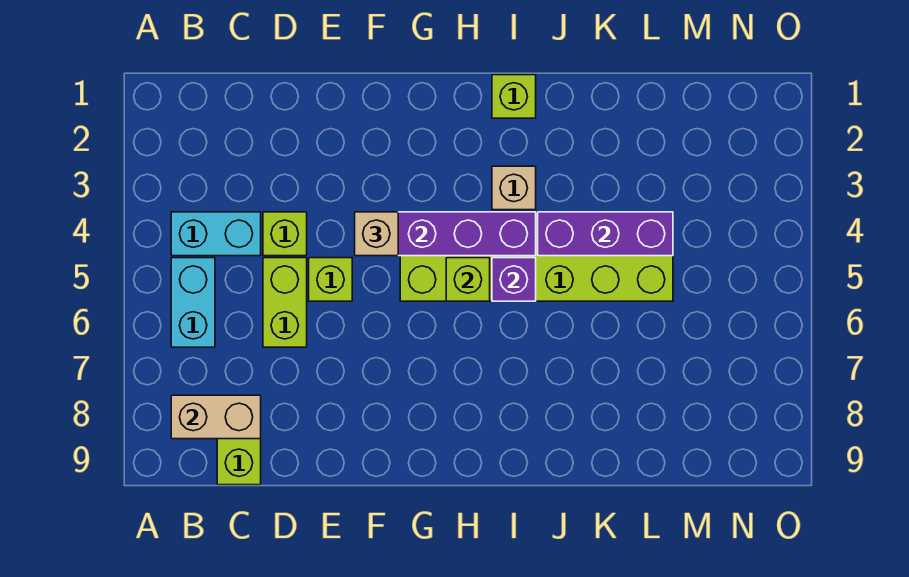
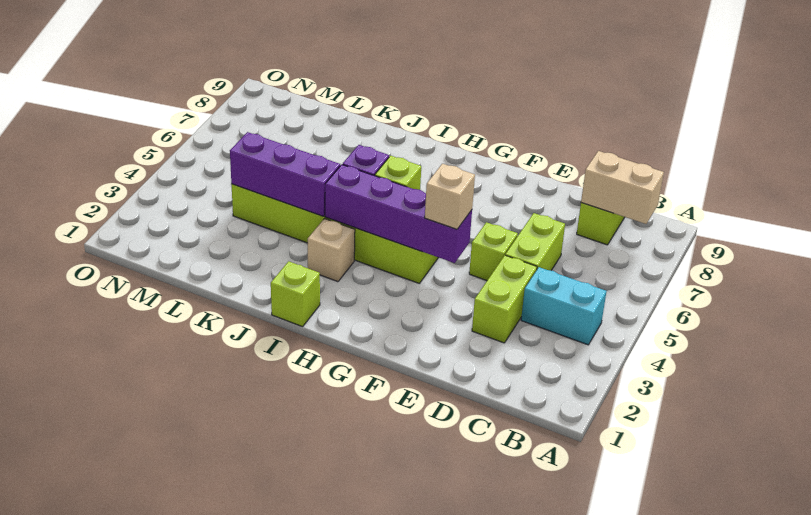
cyan 1x2 brick [171,258,215,347] -> none
lime 1x1 brick [263,212,307,256] -> lime 1x2 brick [472,255,537,343]

